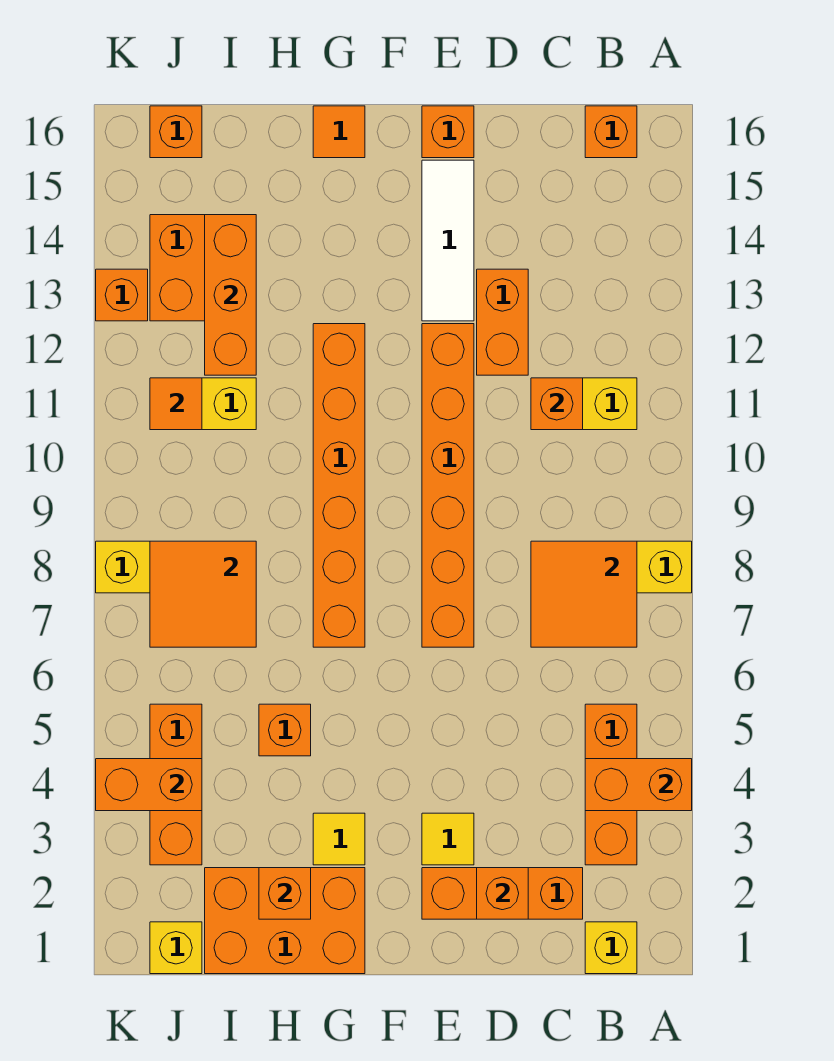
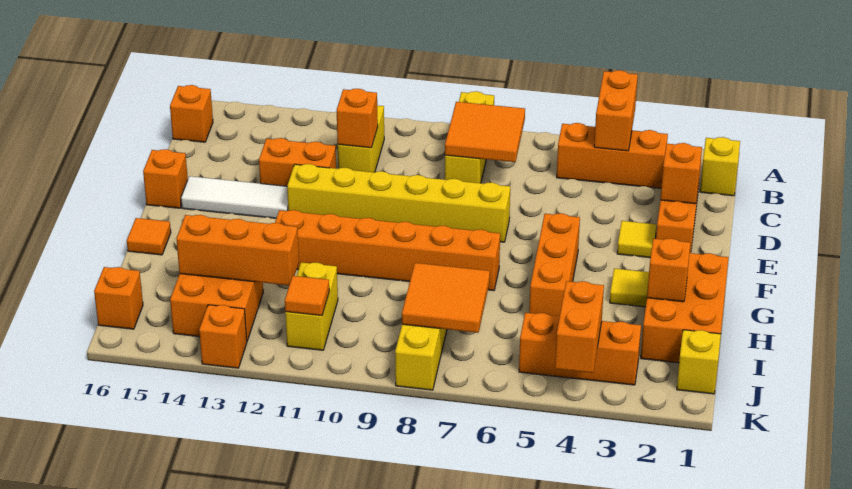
orange 1x6 brick [422,324,474,647] -> yellow 1x6 brick [287,164,510,242]
orange 1x1 brick [259,704,311,756] -> orange 1x3 brick [529,213,580,316]

